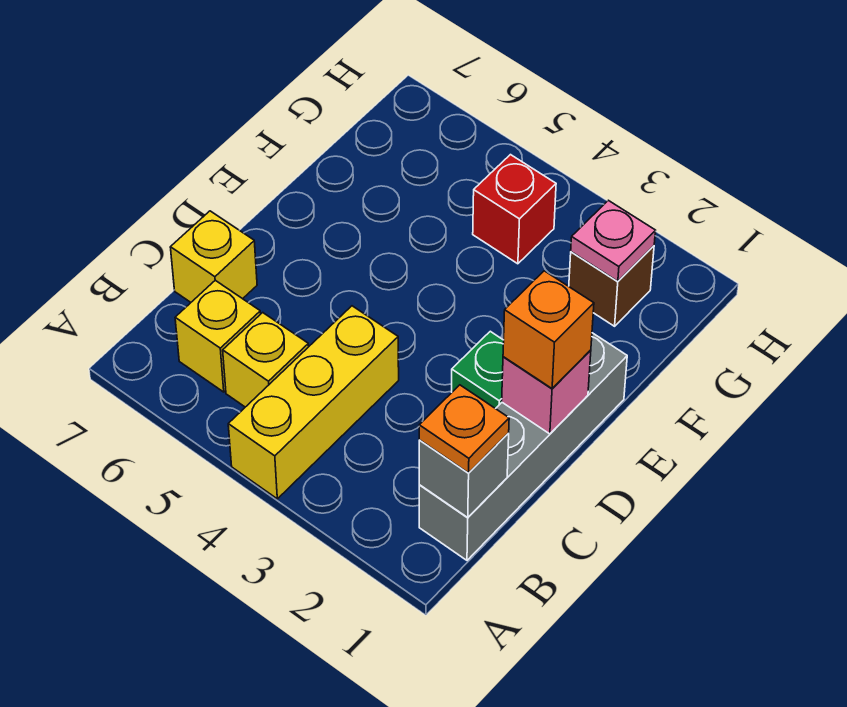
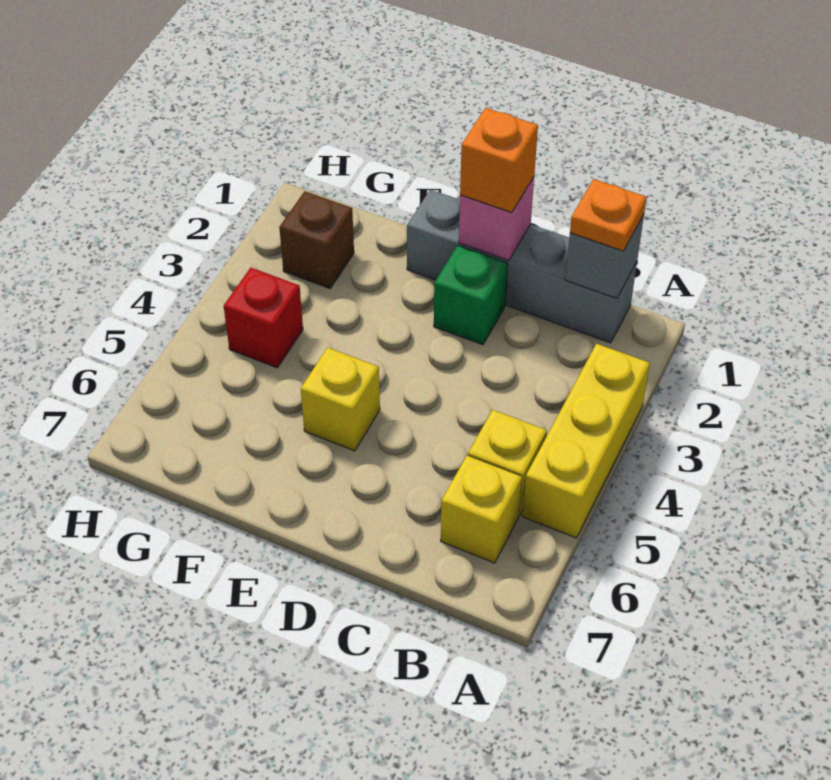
yellow 1x3 brick [228,306,399,499] -> yellow 1x3 brick turned to [522,344,650,538]
yellow 1x1 brick [170,211,257,302] -> yellow 1x1 brick moved to [301,347,380,451]
pink 1x1 plate [571,200,656,281] -> none

